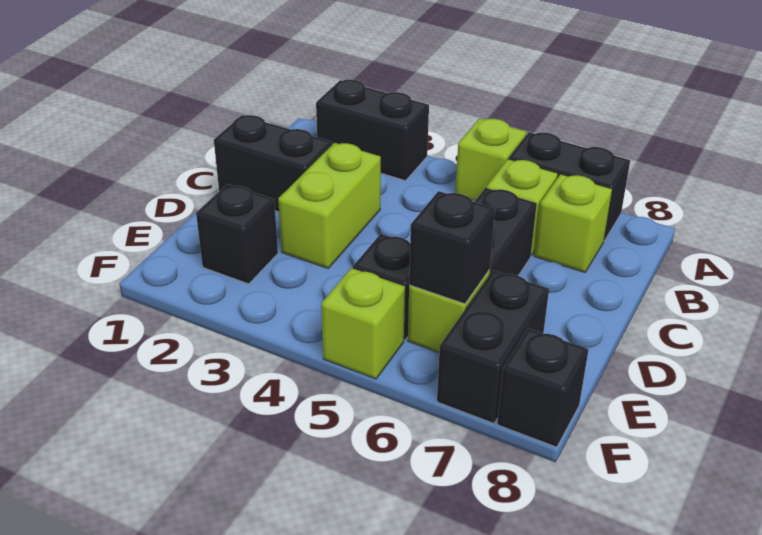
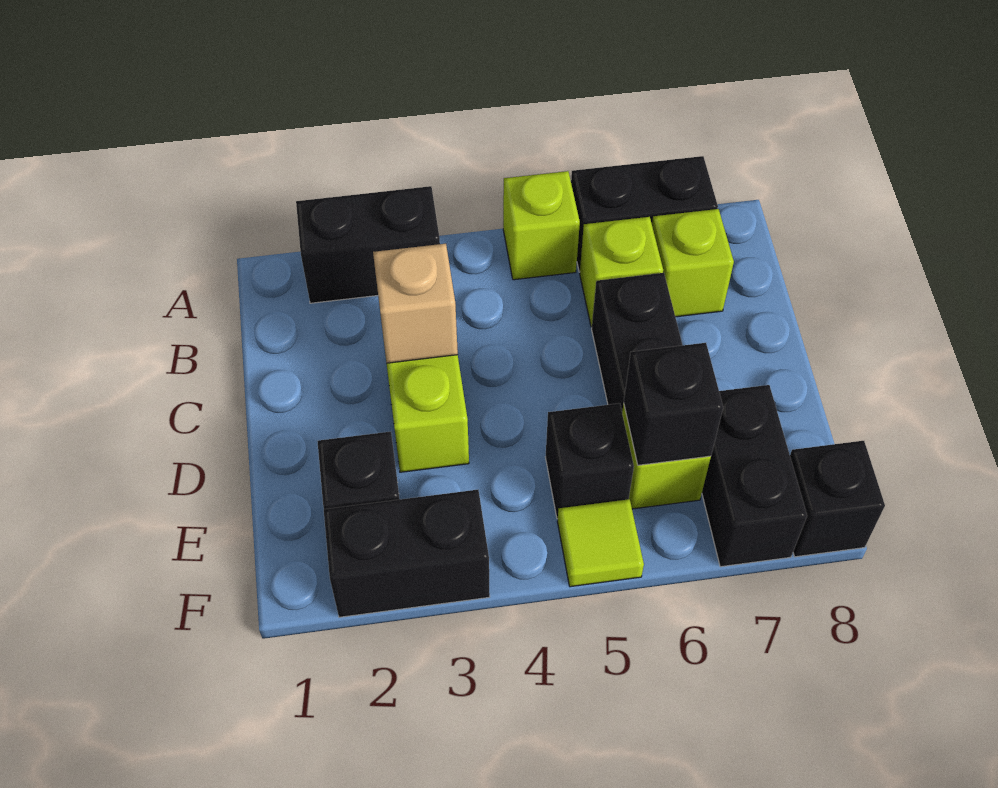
black 1x2 brick [214,115,332,212] -> black 1x2 brick moved to [324,490,490,617]
none -> tan 1x1 brick [373,244,458,363]
lime 1x1 brick [321,268,405,379] -> lime 1x1 tile [557,499,644,587]

